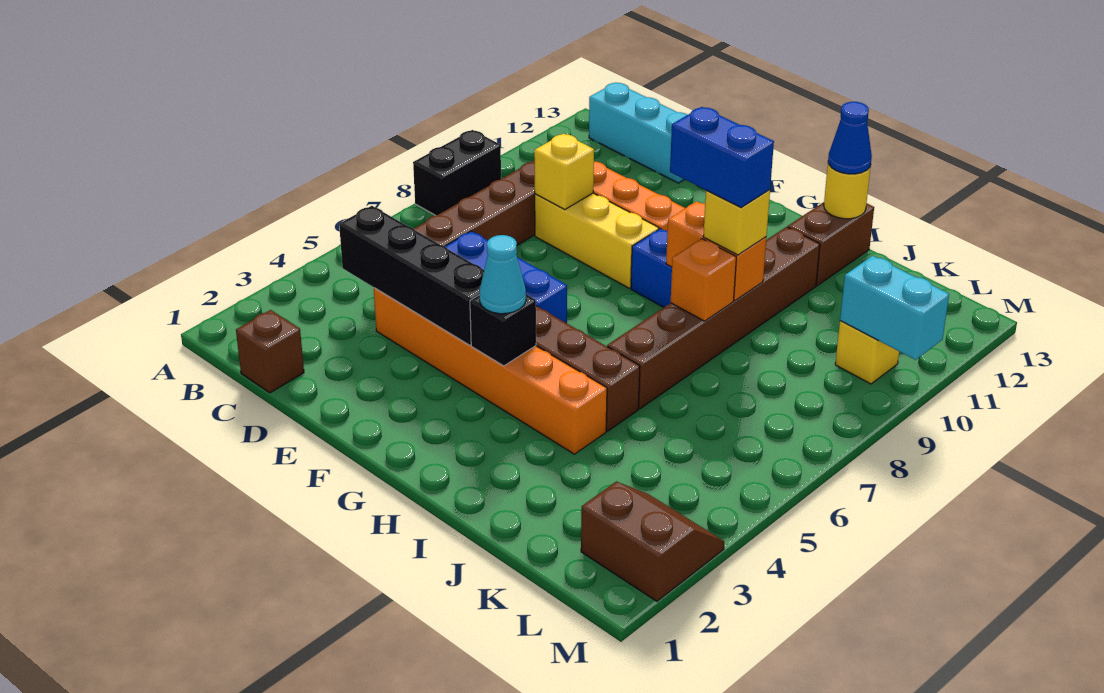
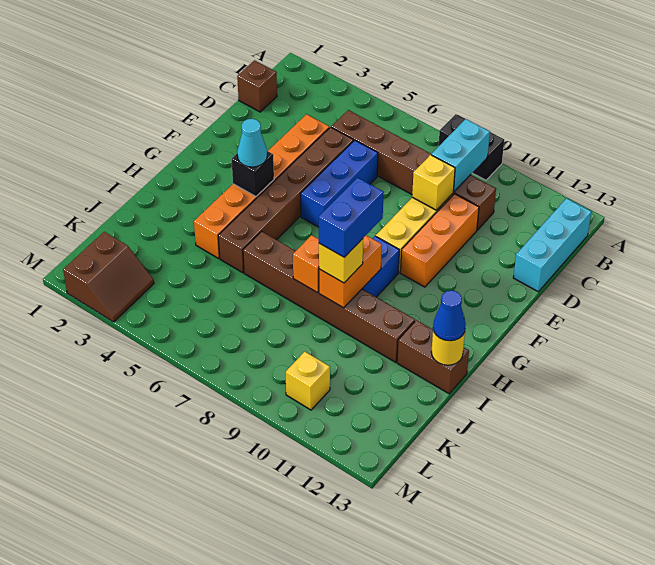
black 1x4 brick [339,206,484,345] -> none
cyan 1x2 brick [840,256,949,360] -> cyan 1x2 brick moved to [431,119,490,192]

